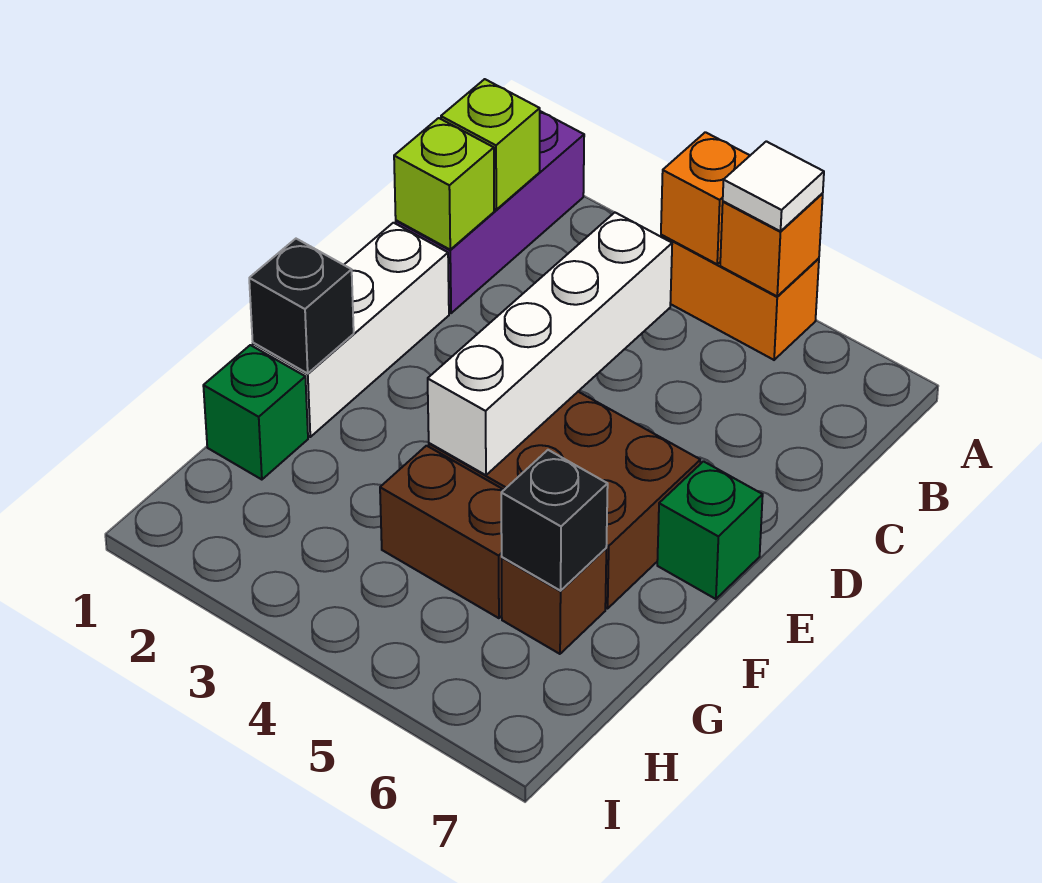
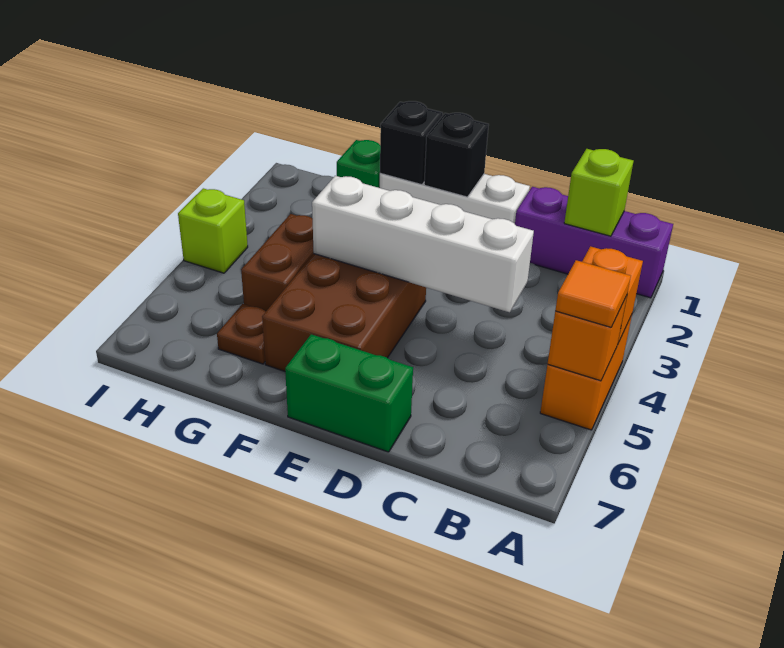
white 1x1 tile [723,141,824,231] -> orange 1x1 tile [555,260,631,327]
lime 1x1 brick [394,118,494,250] -> lime 1x1 brick moved to [178,188,248,273]
green 1x1 brick [657,461,763,599] -> green 1x2 brick [285,334,413,452]
brown 1x1 brick [502,549,606,654] -> brown 1x1 plate [217,304,266,364]
black 1x1 brick [501,450,608,591] -> black 1x1 brick moved to [424,113,489,197]

